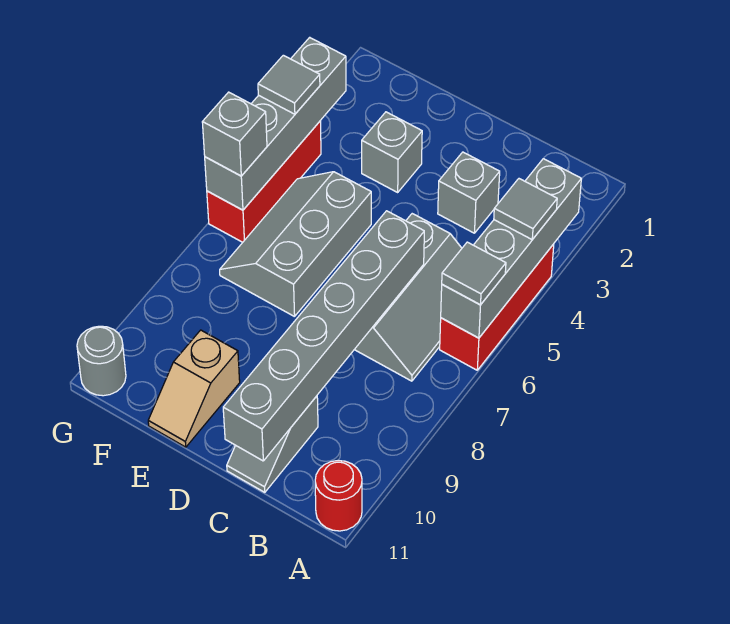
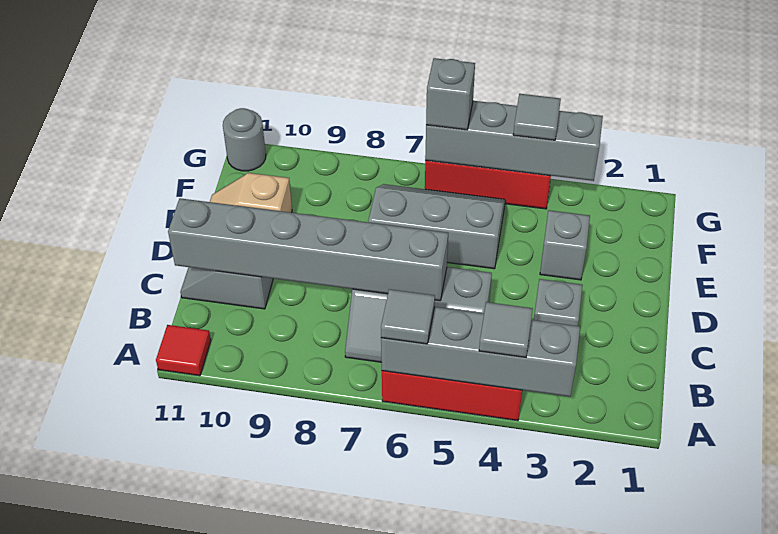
red 1x1 round brick [315,461,362,531] -> red 1x1 tile [156,325,211,376]

